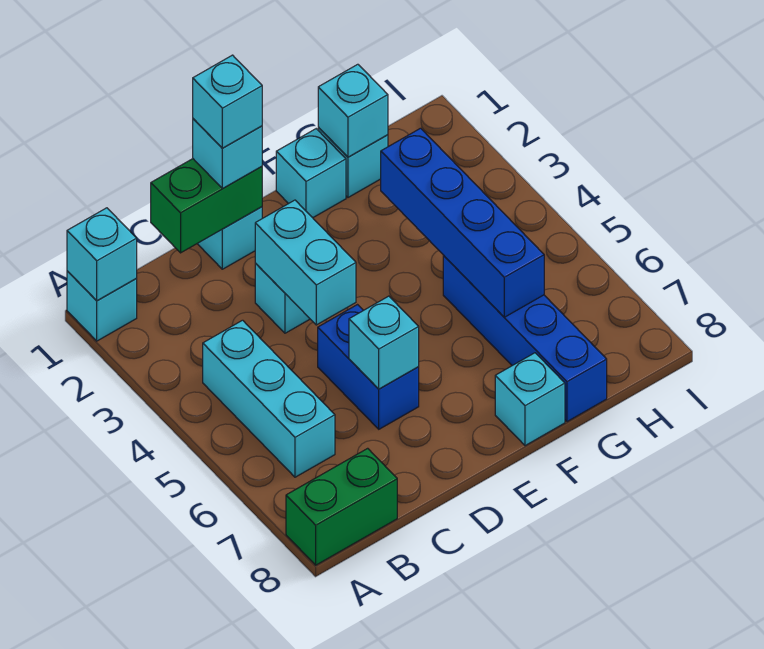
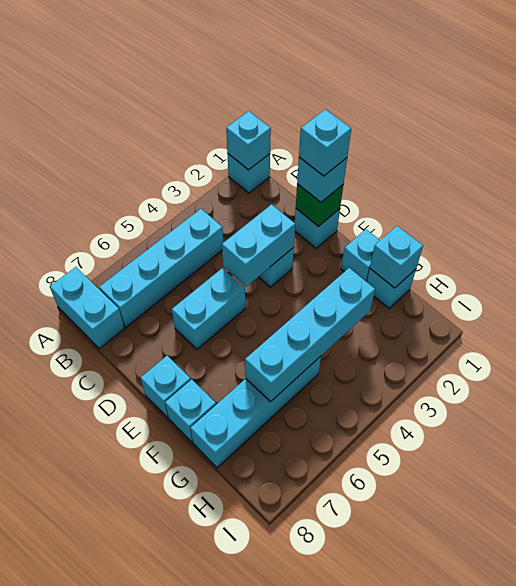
green 1x2 brick [286,448,397,565] -> cyan 1x2 brick [50,267,125,349]
cyan 1x3 brick [203,320,335,477] -> cyan 1x4 brick [99,209,223,327]
green 1x2 brick [151,159,262,253] -> green 1x1 brick [296,184,343,227]
blue 1x2 brick [318,305,419,429] -> cyan 1x2 brick [172,268,245,349]
cyan 1x1 brick [349,296,419,389] -> cyan 1x1 brick moved to [141,356,191,418]
blue 1x4 brick [381,128,544,317] -> cyan 1x4 brick [245,268,375,402]
blue 1x4 brick [443,256,607,422] -> cyan 1x4 brick [190,356,321,468]

